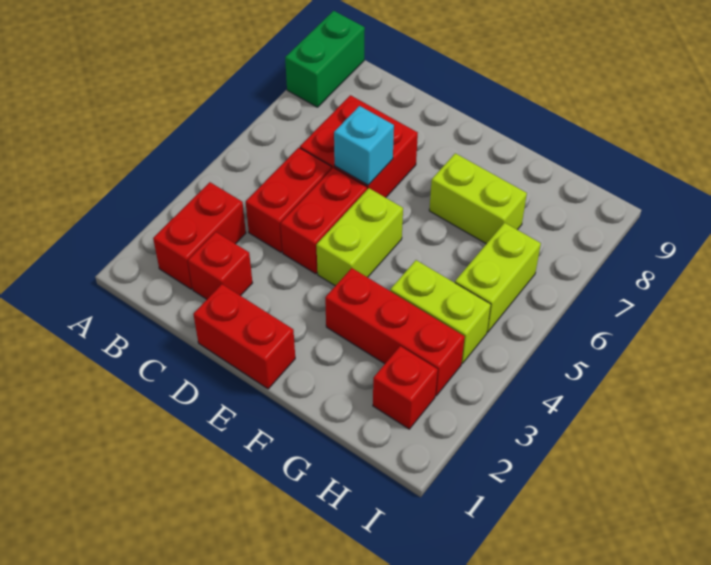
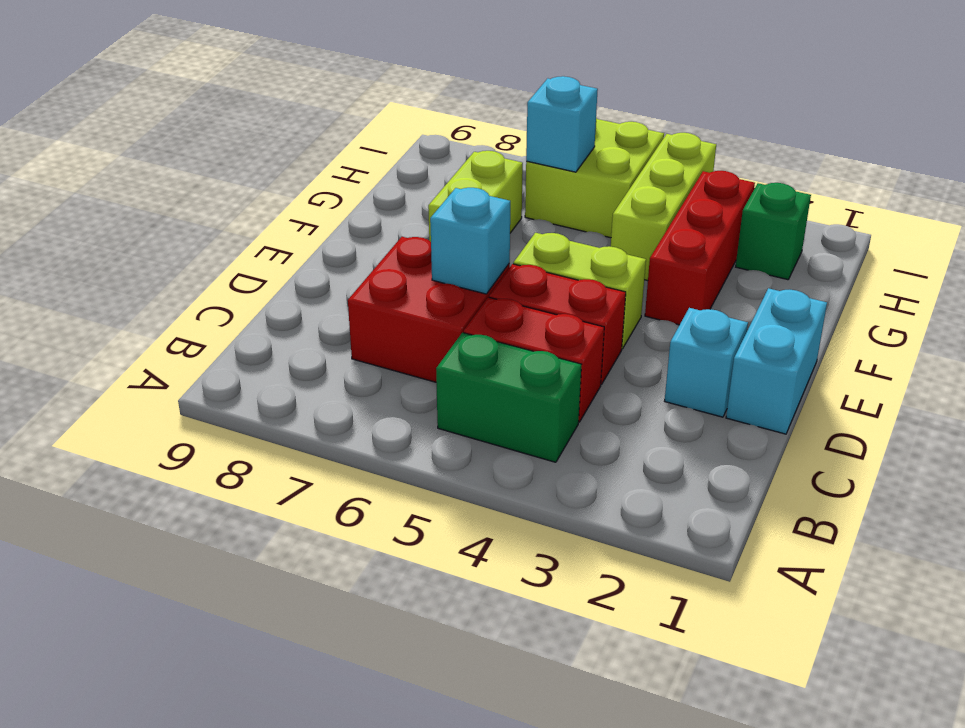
green 1x2 brick [285,11,365,107] -> green 1x2 brick moved to [436,333,581,462]
red 1x2 brick [153,182,246,289] -> none
red 1x1 brick [188,232,252,299] -> none
red 1x2 brick [193,284,295,389] -> cyan 1x2 brick [726,288,827,434]
none -> cyan 1x1 brick [665,308,748,417]
lime 1x2 brick [390,260,491,363] -> lime 1x3 brick [611,133,716,281]
red 1x1 brick [373,346,438,429] -> green 1x1 brick [736,183,811,280]
lime 1x2 brick [455,223,541,332] -> lime 2x2 brick [525,118,664,238]
none -> cyan 1x1 brick [526,76,598,172]

